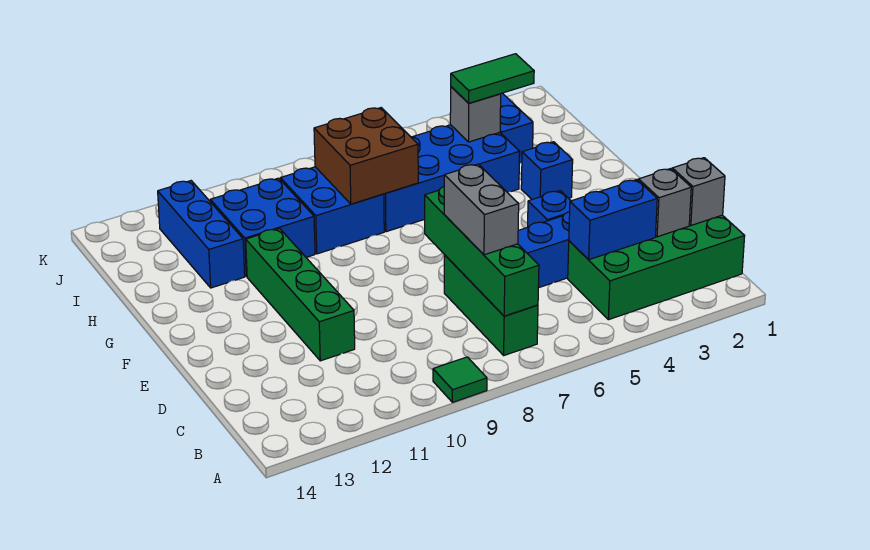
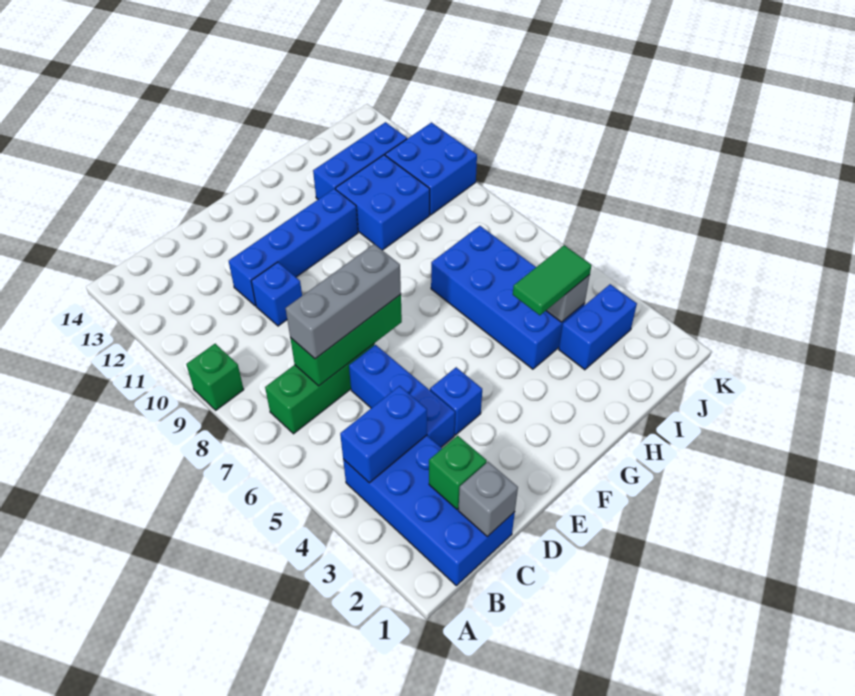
green 1x1 tile [433,357,487,402] -> green 1x1 brick [187,344,244,410]
green 2x4 brick [568,215,745,320] -> blue 2x4 brick [343,435,515,586]
green 1x4 brick [425,187,539,316] -> green 1x3 brick [290,294,402,386]
grey 1x1 brick [638,169,691,237] -> green 1x1 brick [429,436,487,509]
blue 1x2 brick [569,180,657,260] -> blue 1x2 brick turned to [340,386,427,483]
grey 1x2 brick [444,164,519,255] -> grey 1x3 brick [286,244,401,359]
green 1x4 brick [246,229,355,361] -> blue 1x4 brick [229,189,358,306]
blue 1x1 brick [521,142,573,199] -> blue 1x1 brick moved to [251,262,302,326]
brown 2x2 brick [314,108,418,204] -> none
blue 2x2 brick [280,167,384,254] -> blue 2x2 brick moved to [385,123,477,215]
green 1x2 tile [451,54,534,103] -> green 1x2 tile turned to [513,245,591,315]

